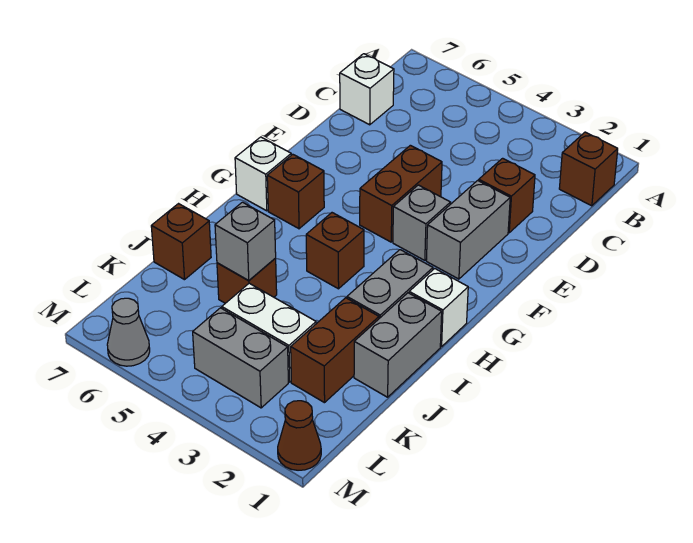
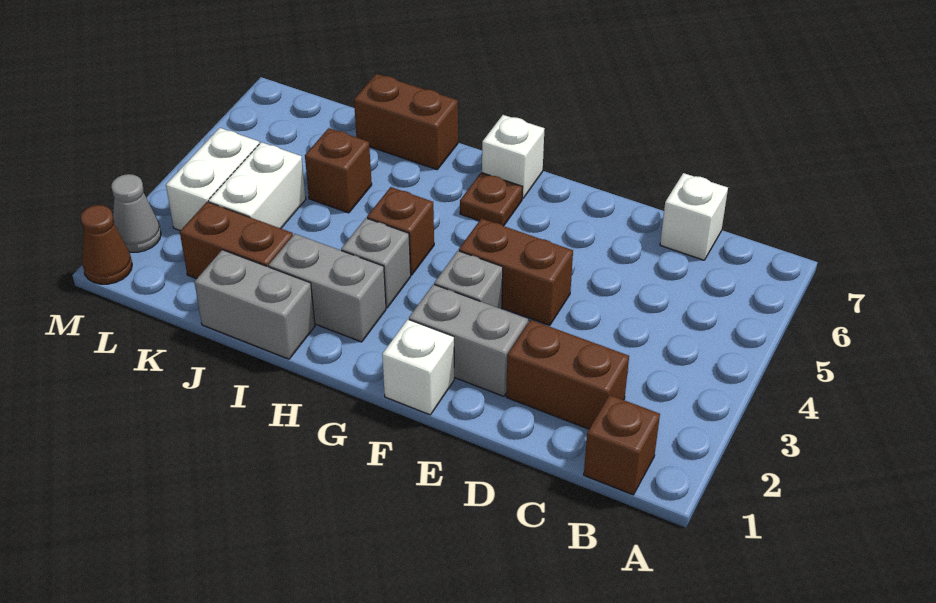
brown 1x1 brick [479,158,535,233] -> brown 1x2 brick [506,320,629,429]
brown 1x1 brick [267,154,324,229] -> brown 1x1 plate [460,173,523,226]
white 1x1 brick [409,269,468,347] -> white 1x1 brick moved to [382,319,454,415]
grey 1x1 brick [215,202,276,281] -> grey 1x1 brick moved to [341,218,411,308]
brown 1x1 brick [151,204,211,280] -> brown 1x2 brick [354,74,458,170]
grey 1x2 brick [193,308,288,408] -> white 1x2 brick [166,128,259,231]
grey 1x1 cone [107,298,150,366] -> grey 1x1 cone moved to [111,174,161,252]

